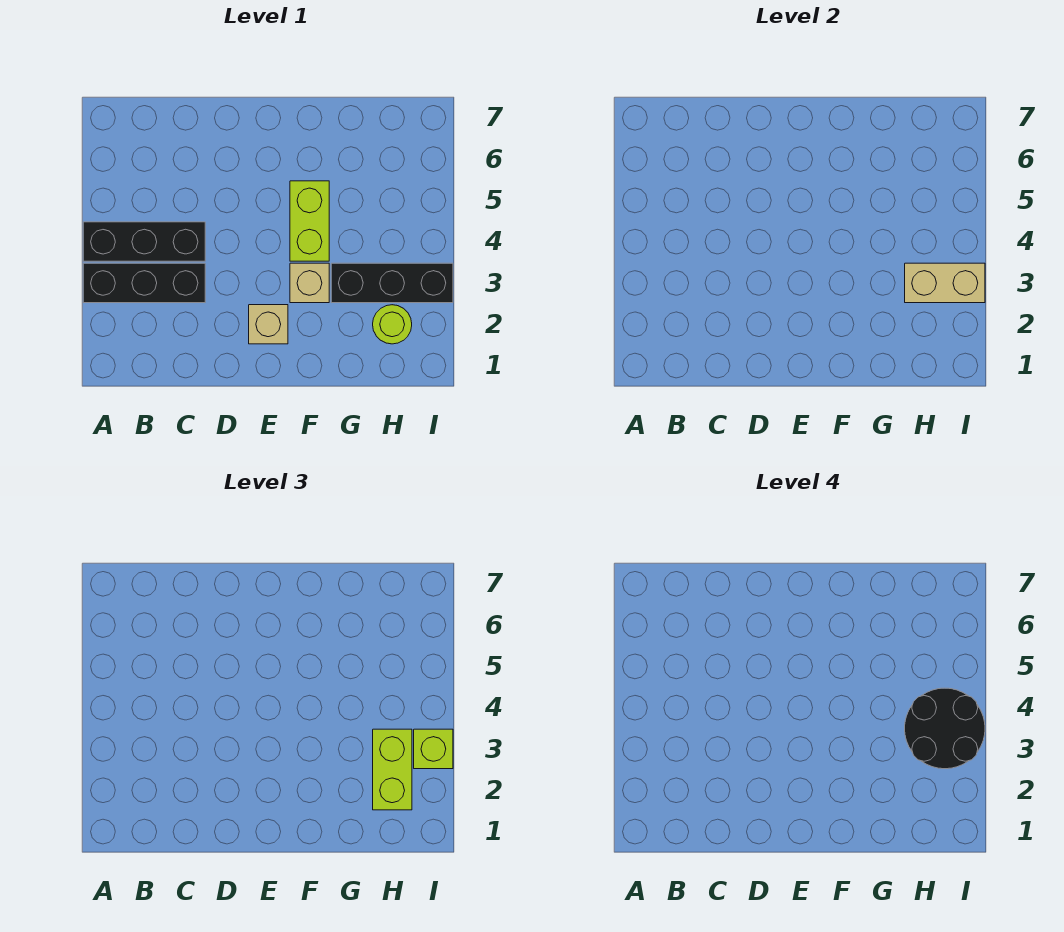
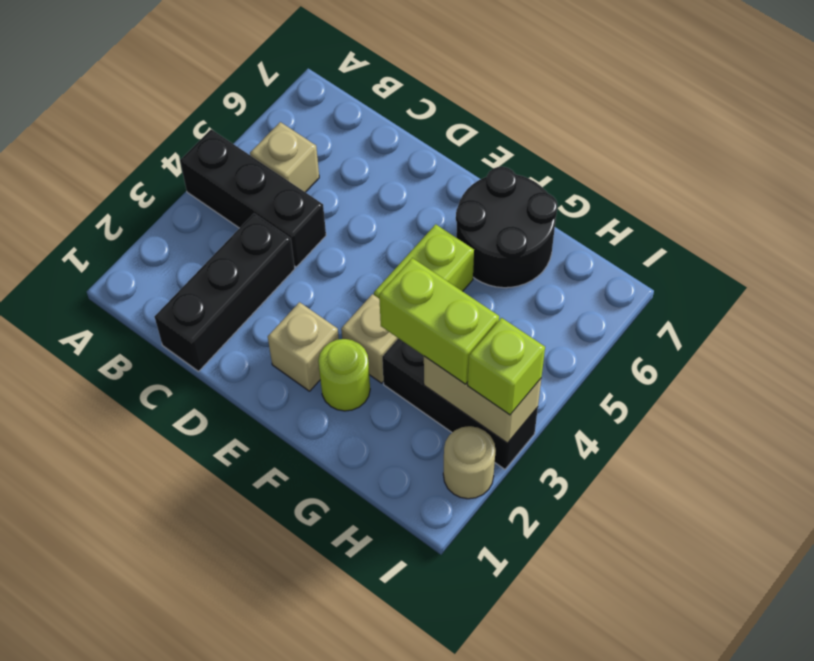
black 1x3 brick [83,263,205,303] -> black 1x3 brick turned to [155,214,295,371]
none -> tan 1x1 brick [250,122,319,192]
lime 1x1 round brick [373,305,412,344] -> lime 1x1 round brick moved to [318,339,370,411]
lime 1x2 brick [373,729,412,810] -> lime 1x2 brick turned to [379,258,499,384]
black 2x2 round brick [905,688,985,769] -> black 2x2 round brick moved to [456,167,558,288]
none -> tan 1x1 round brick [443,426,496,499]

